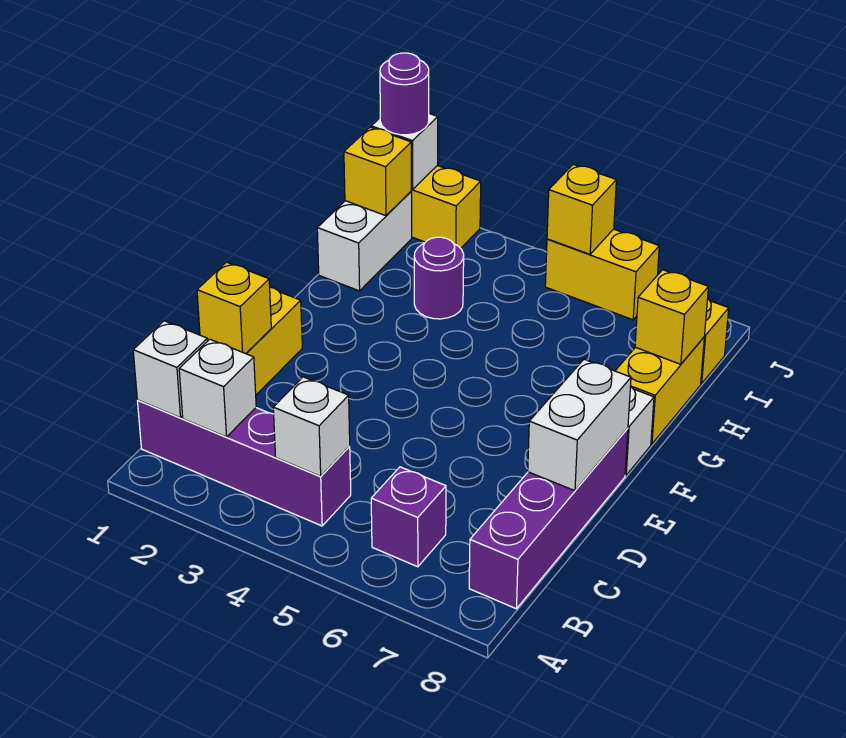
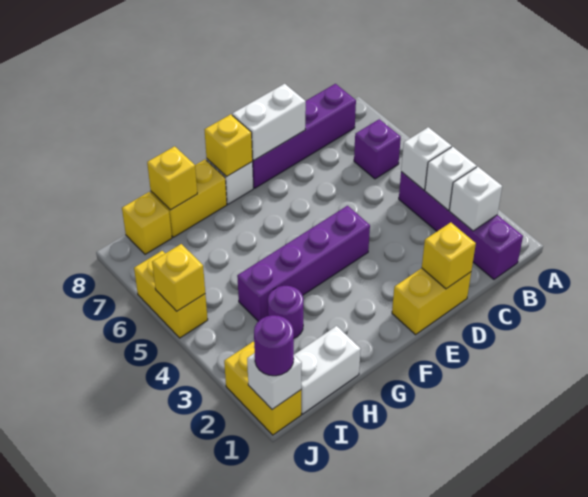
white 1x1 brick [133,321,208,418] -> white 1x1 brick moved to [425,147,477,210]
none -> purple 1x4 brick [237,206,370,321]
yellow 1x1 brick [344,127,411,216] -> yellow 1x1 brick moved to [205,114,253,177]

